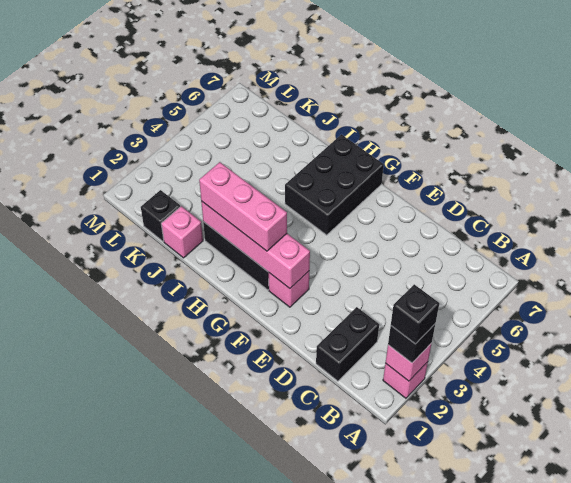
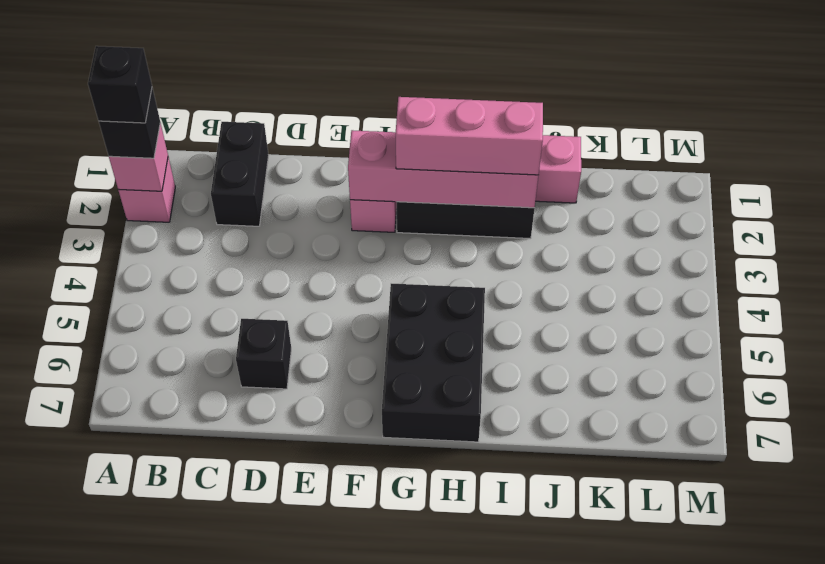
black 1x1 brick [141,190,180,241] -> black 1x1 brick moved to [236,319,291,389]

